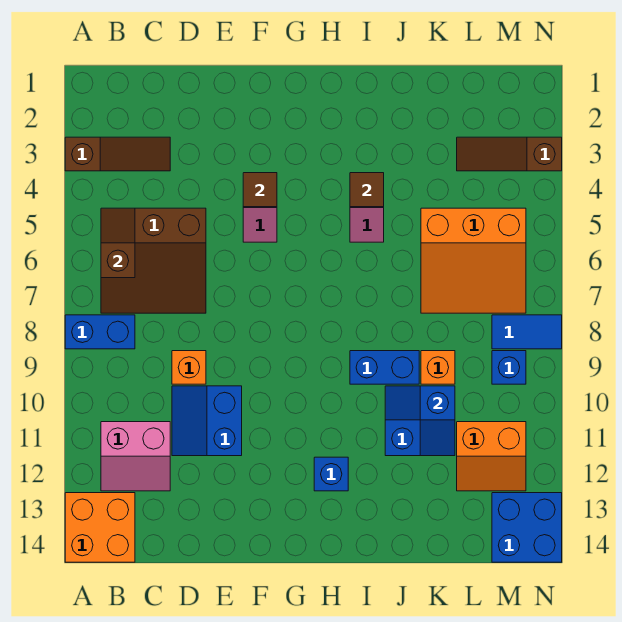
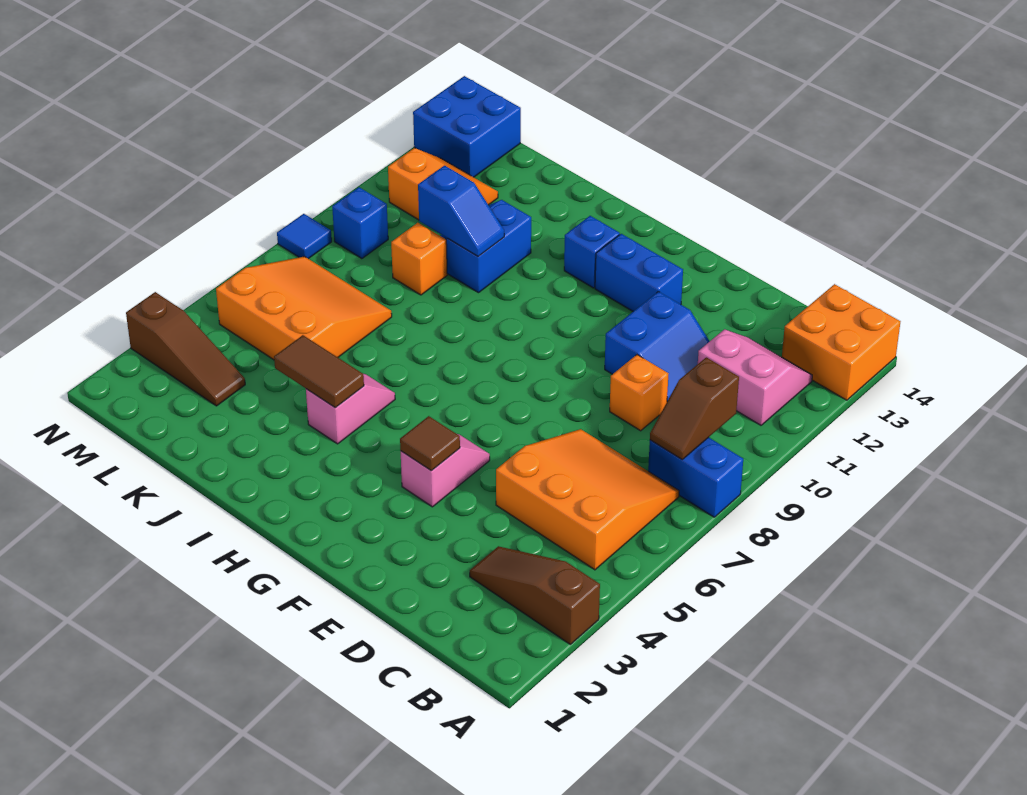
brown 3x3 slope [101,208,206,313] -> orange 3x3 slope [496,429,679,570]
brown 1x2 slope [101,208,135,278] -> brown 1x2 slope moved to [650,357,739,459]
brown 1x1 tile [350,173,384,207] -> brown 1x2 tile [274,335,364,408]
blue 1x2 brick [350,351,419,384] -> blue 1x2 brick moved to [595,234,683,311]
blue 1x2 tile [492,315,562,349] -> blue 1x1 tile [277,214,332,259]

